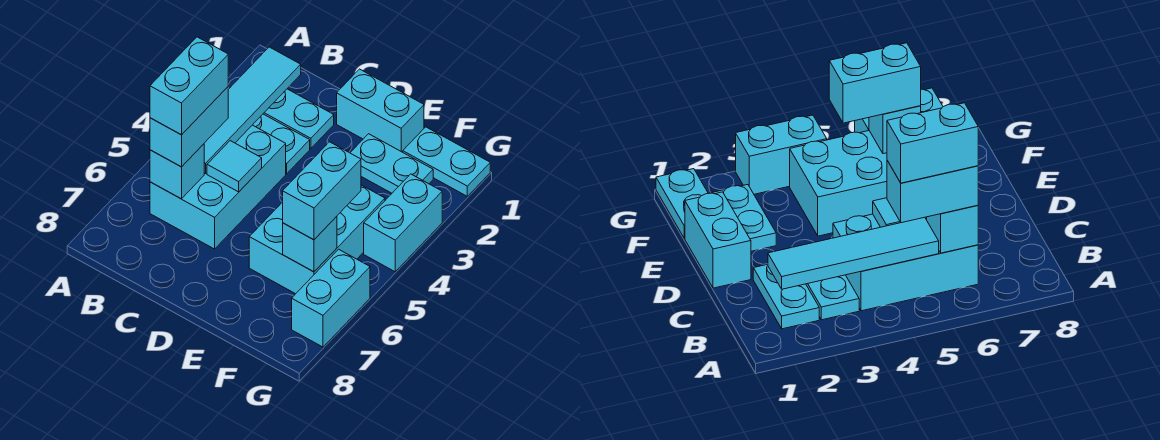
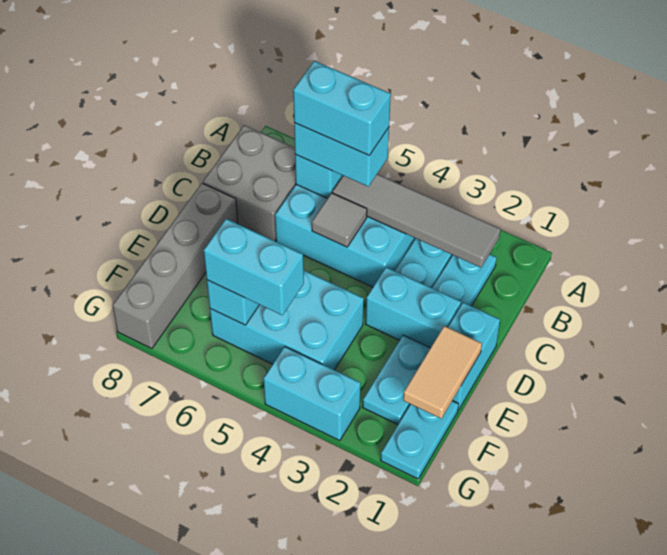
cyan 1x4 tile [204,47,301,174] -> grey 1x4 tile [332,174,501,267]
none -> grey 2x2 brick [203,125,296,241]
cyan 1x1 tile [207,141,262,192] -> grey 1x1 tile [312,193,367,247]
none -> grey 1x4 brick [113,183,238,349]
none -> tan 1x2 tile [403,326,482,419]
cyan 1x2 brick [292,249,370,347] -> cyan 1x2 brick moved to [366,267,461,348]

